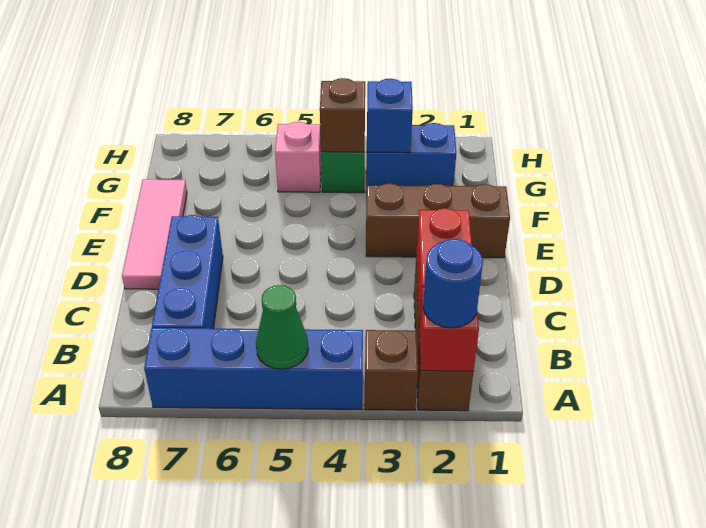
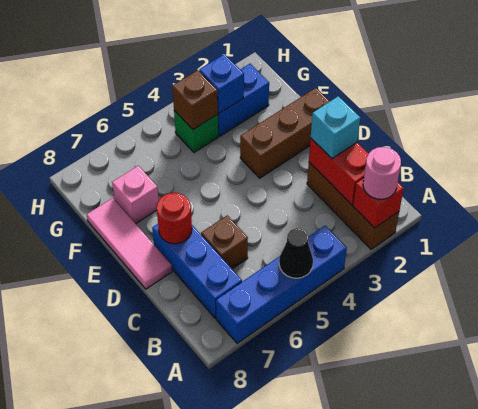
blue 1x1 round brick [423,239,483,328] -> pink 1x1 round brick [363,147,401,199]
brown 1x1 brick [365,330,418,410] -> brown 1x1 brick moved to [201,215,248,269]
green 1x1 cone [256,285,308,369] -> black 1x1 cone [279,228,313,278]
none -> cyan 1x1 brick [311,96,360,159]
none -> red 1x1 round brick [157,193,192,244]
pink 1x1 brick [275,122,321,192] -> pink 1x1 brick moved to [112,166,159,224]

